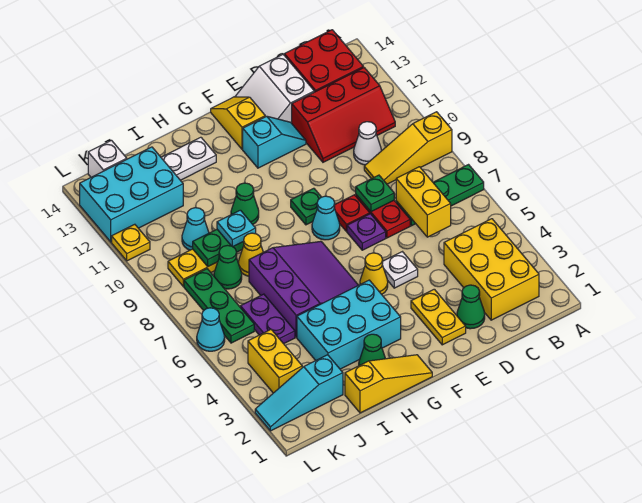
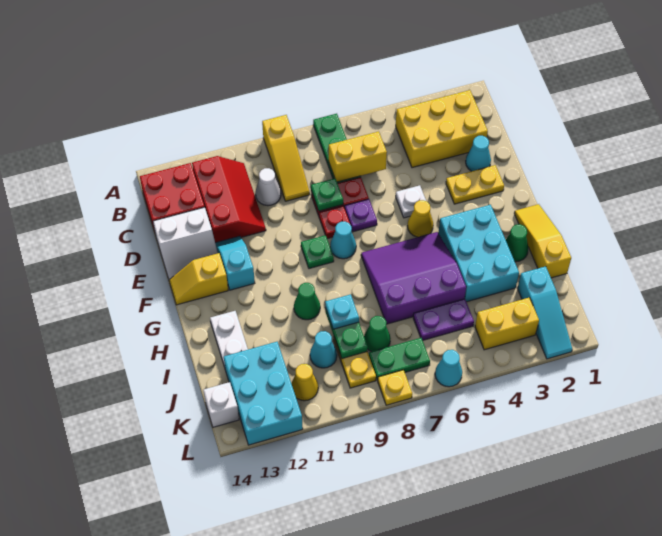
green 1x1 cone [457,285,485,329] -> cyan 1x1 cone [466,136,491,171]
yellow 1x1 cone [238,233,263,276] -> yellow 1x1 cone moved to [291,364,318,401]
green 1x3 plate [184,269,254,343] -> green 1x2 plate [369,338,430,380]
yellow 1x1 plate [112,224,150,261] -> yellow 1x1 plate moved to [378,370,412,405]

